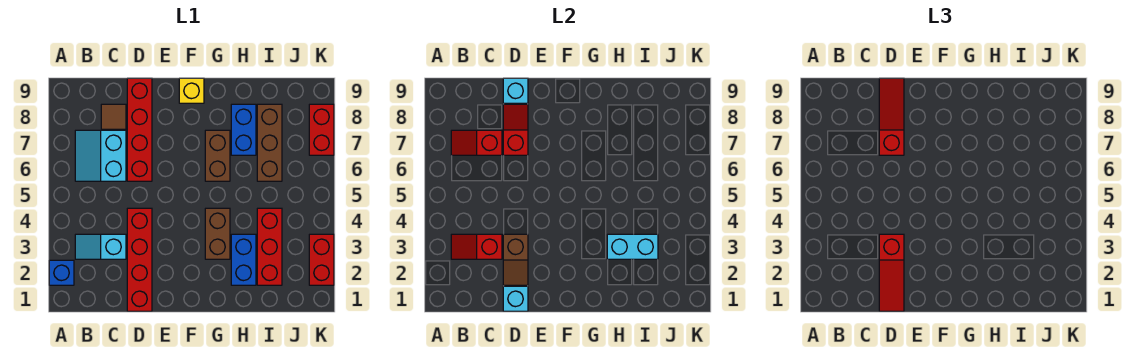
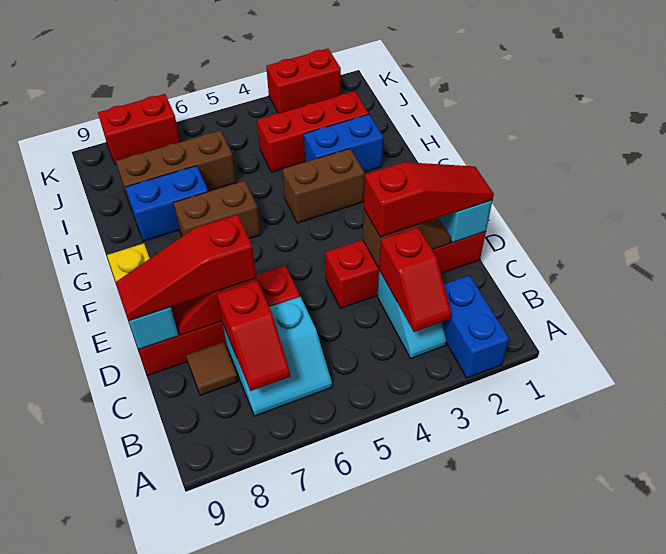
blue 1x1 brick [49,260,74,285] -> blue 1x2 brick [442,275,509,378]
cyan 1x2 brick [607,234,658,259] -> none

